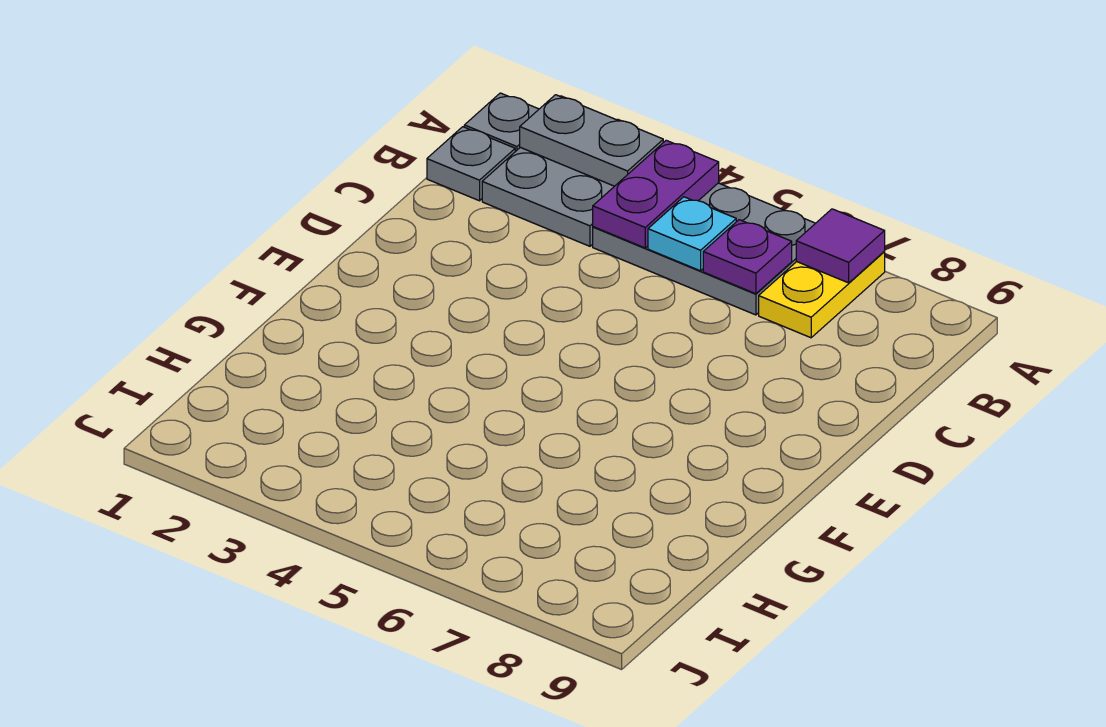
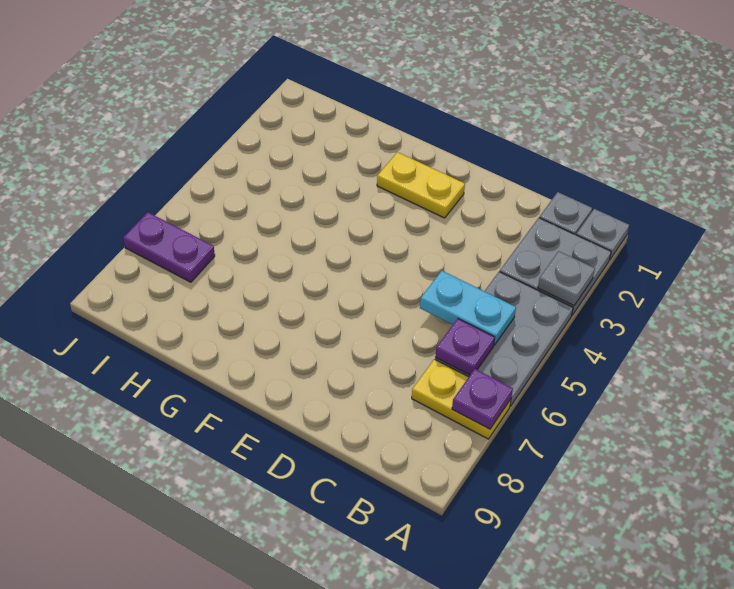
grey 1x2 plate [520,95,663,186] -> grey 1x1 plate [538,251,595,306]
purple 1x2 plate [593,140,719,248] -> purple 1x2 plate moved to [123,212,215,282]
purple 1x1 tile [796,209,885,283] -> purple 1x1 plate [452,369,513,429]
cyan 1x1 plate [648,197,736,271] -> cyan 1x2 plate [420,271,516,345]
none -> yellow 1x2 plate [377,152,465,218]

